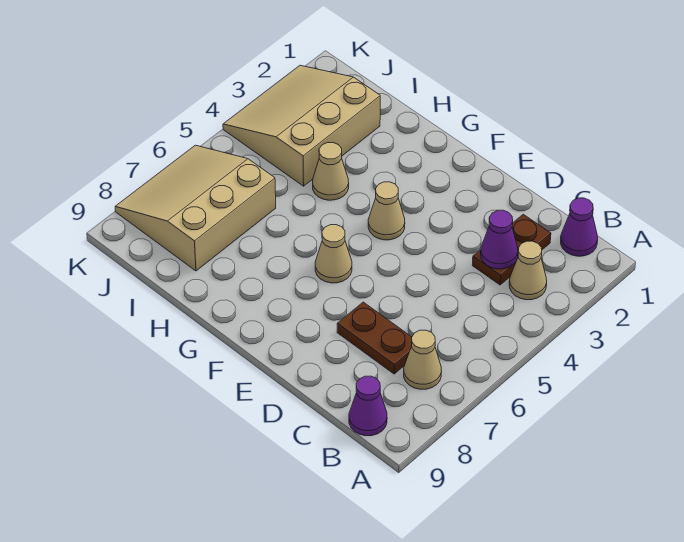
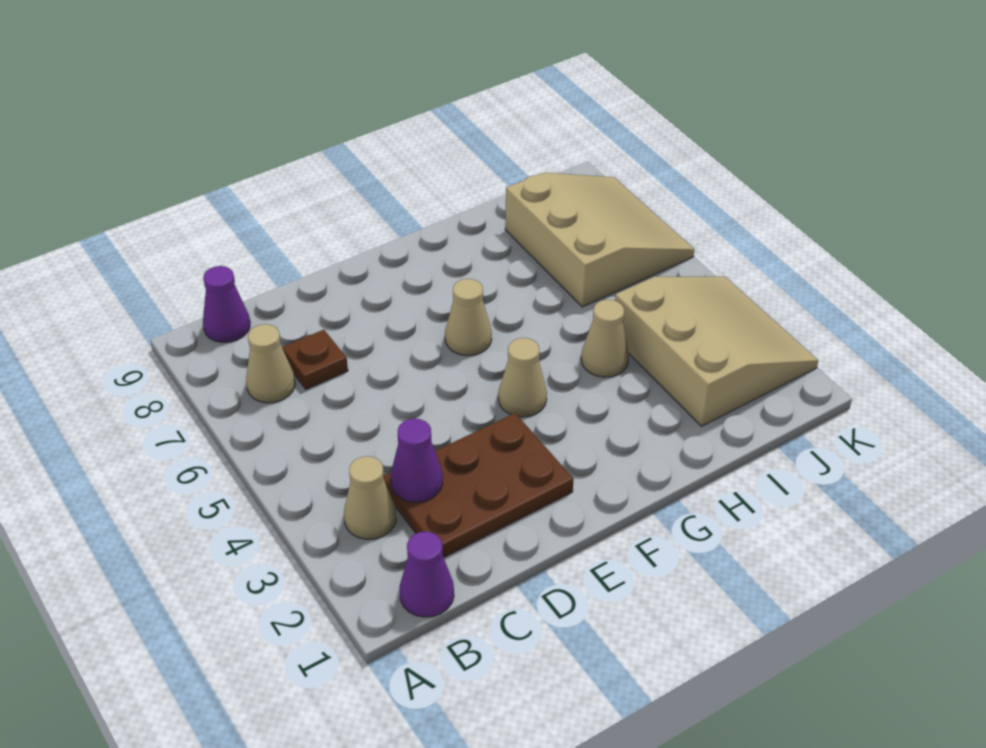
brown 1x2 plate [472,214,551,285] -> brown 2x3 plate [384,413,574,557]
brown 1x2 plate [337,302,412,374] -> brown 1x1 plate [282,330,348,389]

